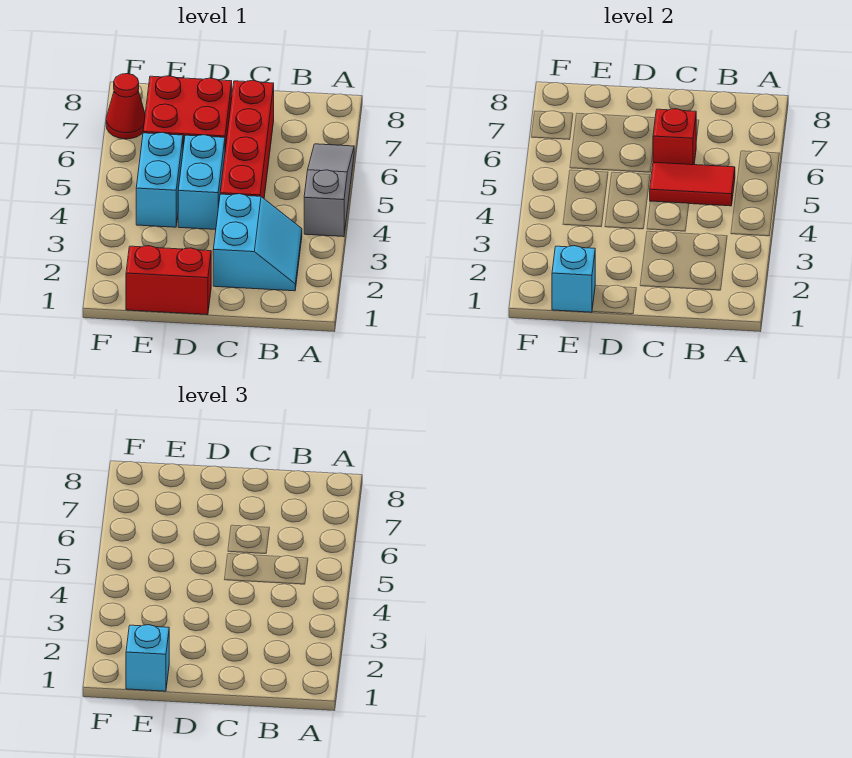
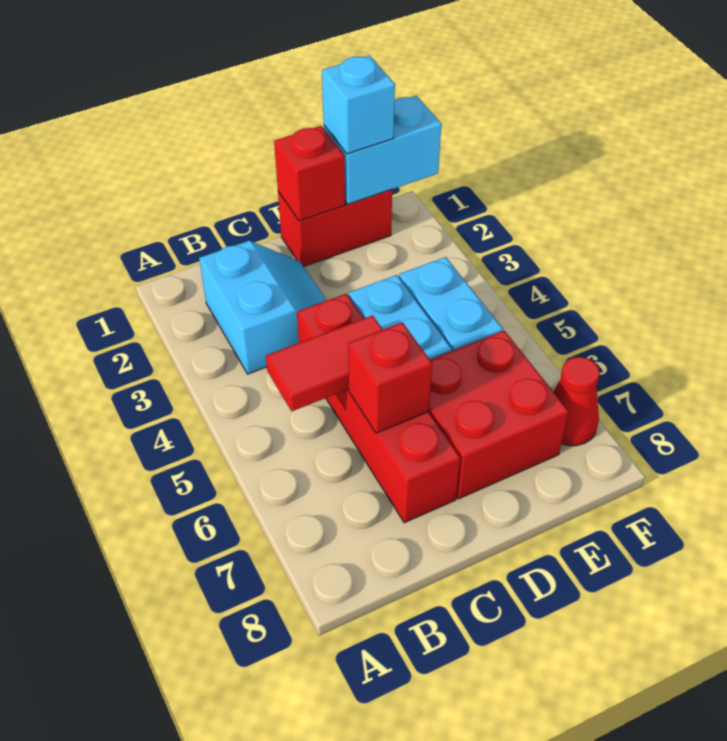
grey 1x3 slope [304,144,354,237] -> none
cyan 2x2 slope [213,194,302,291] -> cyan 2x2 slope turned to [199,241,326,374]
none -> red 1x1 brick [274,126,345,221]
cyan 1x1 brick [552,246,595,312] -> cyan 1x2 brick [324,96,441,204]

